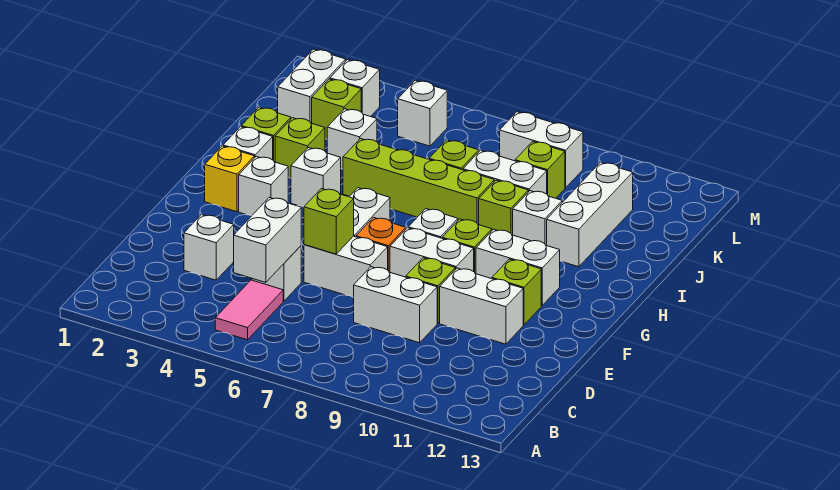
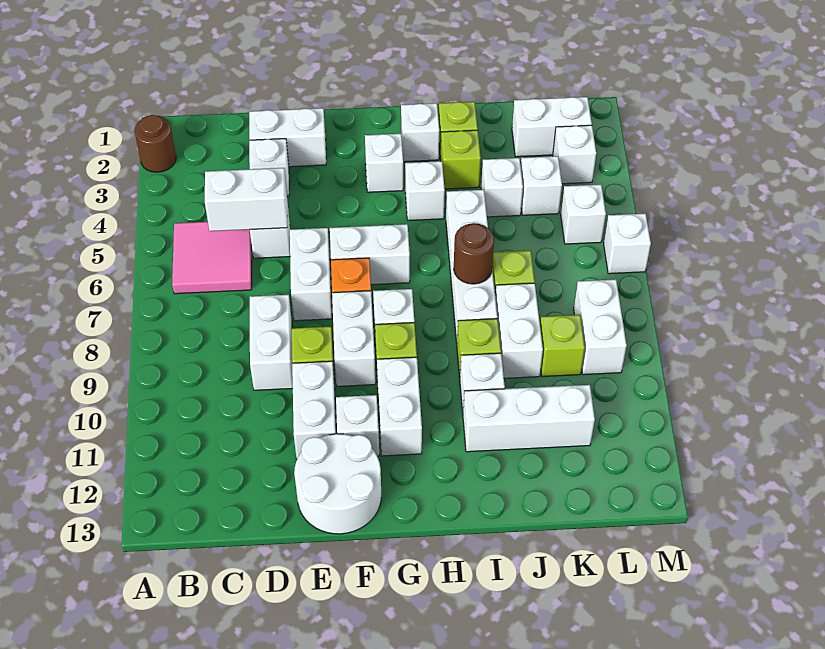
none -> brown 1x1 round brick [134,115,176,172]
pink 1x2 tile [215,280,283,340] -> pink 2x2 tile [172,222,252,294]
none -> white 1x2 brick [249,108,326,167]
lime 1x1 brick [304,189,354,254] -> none
none -> white 2x2 round brick [294,434,381,534]
lime 1x1 brick [492,259,541,325] -> white 1x1 brick [336,395,379,456]
yellow 1x1 brick [205,146,254,212] -> none
lime 1x4 brick [343,139,494,225] -> white 1x4 brick [446,190,497,343]
none -> brown 1x1 round brick [454,223,494,284]
lime 1x1 brick [312,79,361,139] -> none
none -> white 1x1 brick [521,156,562,215]
none -> white 1x1 brick [604,214,651,274]

